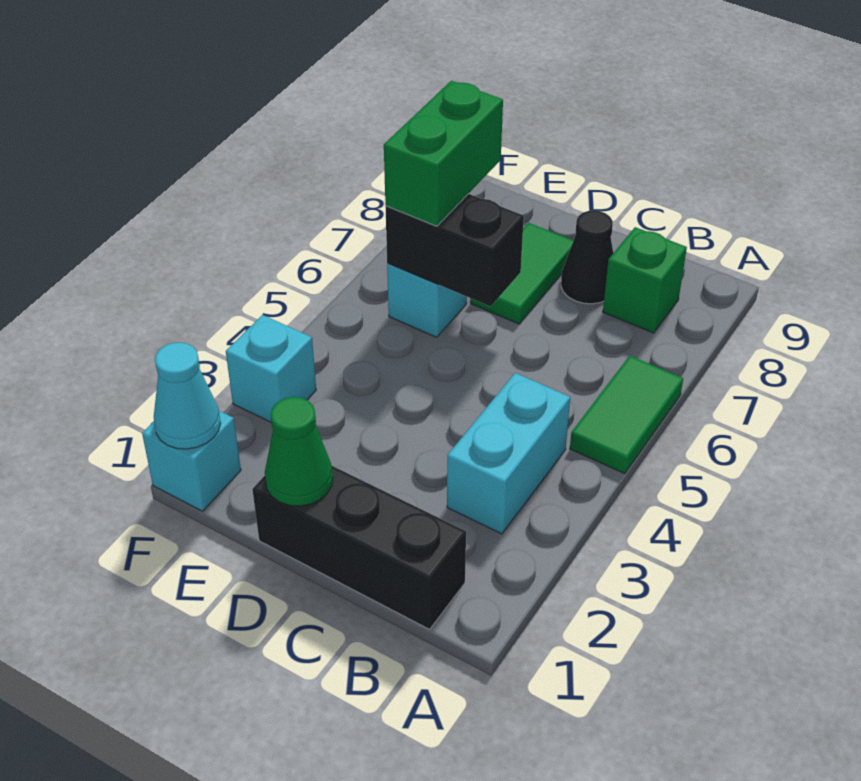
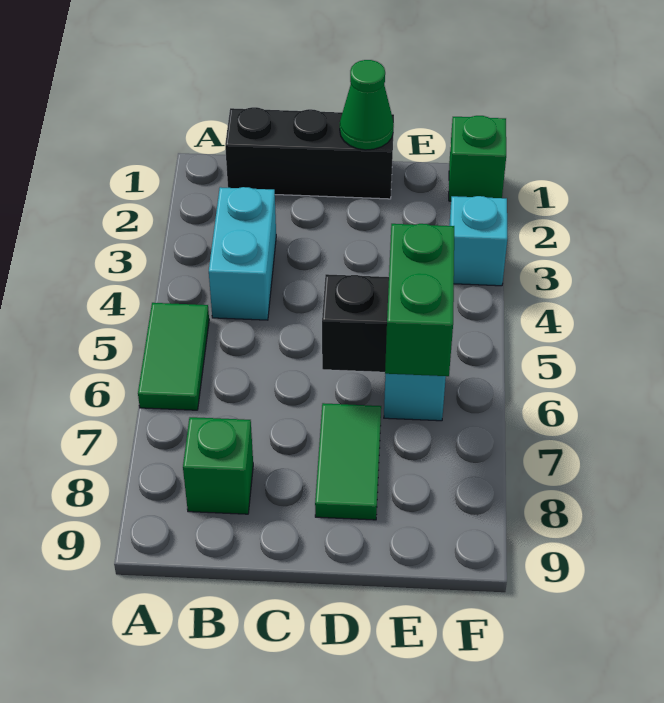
black 1x1 cone [561,210,613,304] -> none
cyan 1x1 brick [142,411,241,511] -> green 1x1 brick [449,116,506,201]
cyan 1x1 cone [154,342,221,449] -> none

